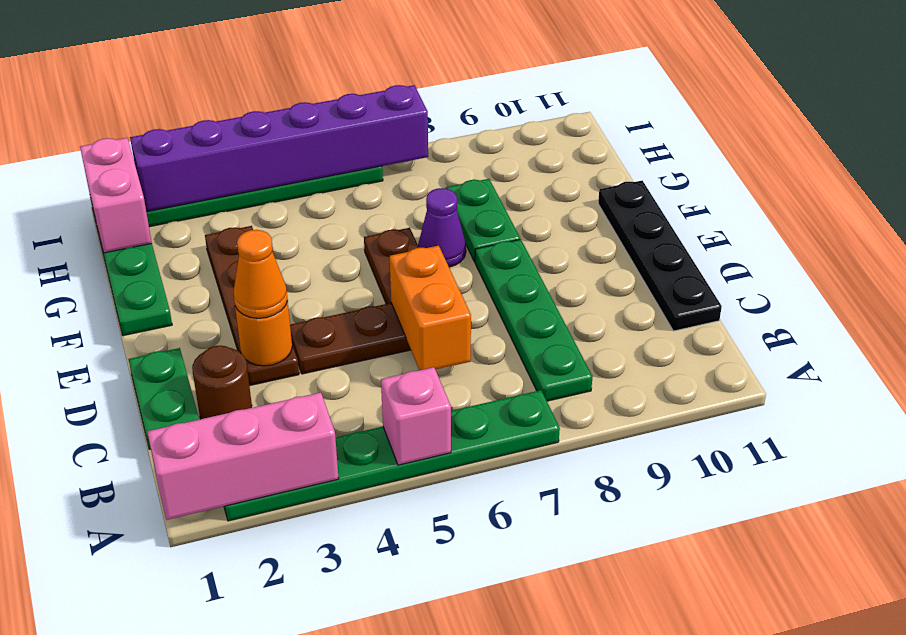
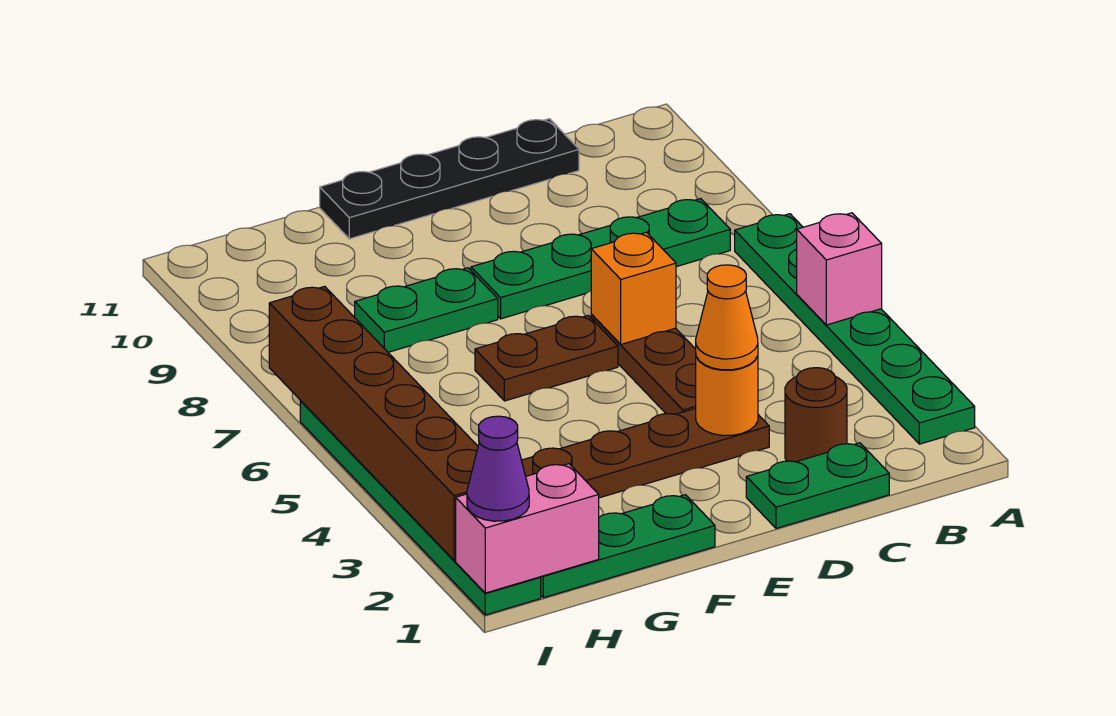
pink 1x3 brick [147,392,339,520] -> none
orange 1x2 brick [390,246,471,370] -> orange 1x1 brick [591,232,676,344]
purple 1x1 cone [418,188,466,267] -> purple 1x1 cone moved to [467,416,529,521]
purple 1x6 brick [130,85,428,212] -> brown 1x6 brick [269,286,478,561]

